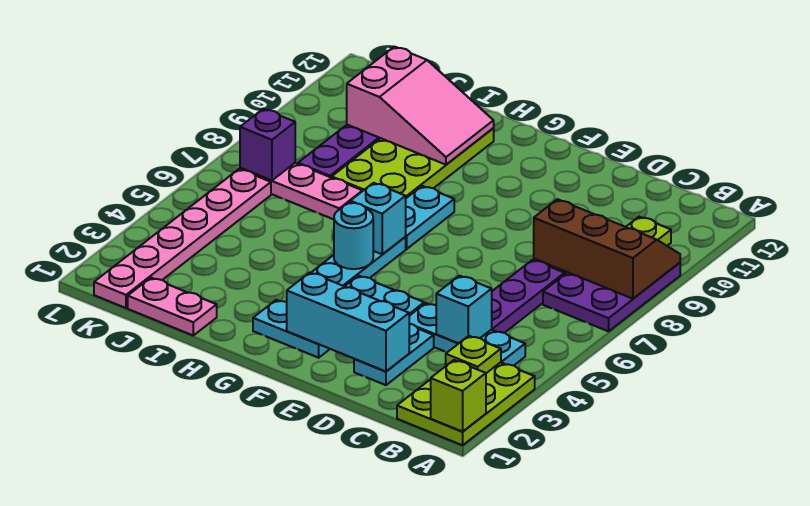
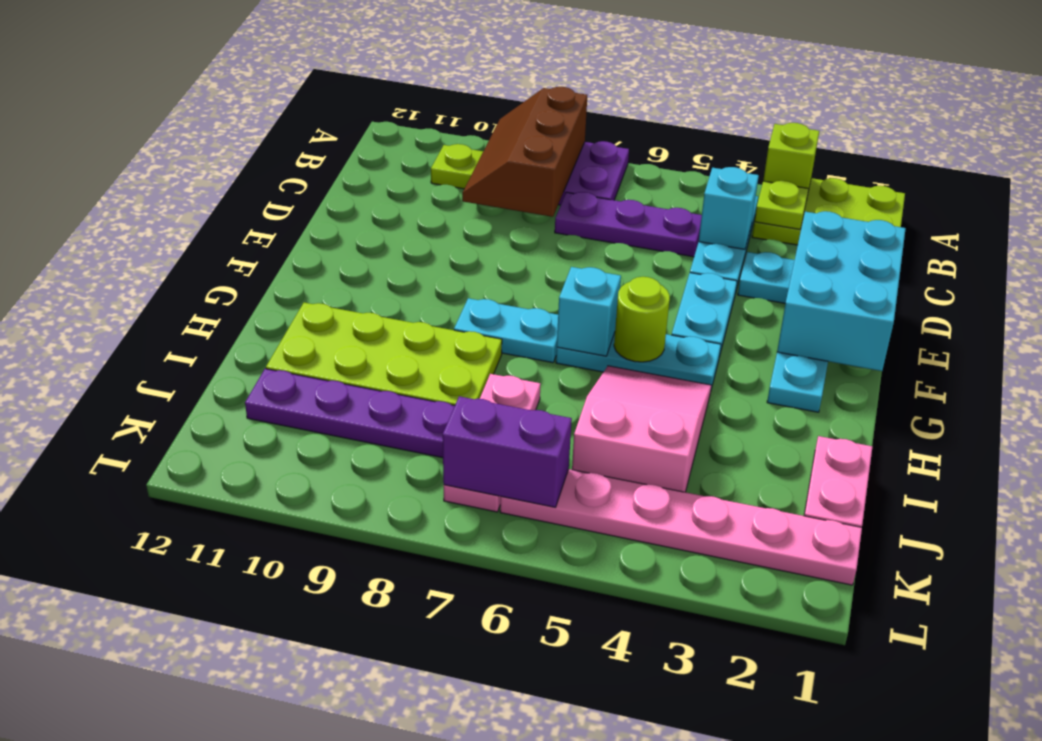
lime 1x1 brick [431,360,486,432] -> lime 1x1 brick moved to [763,123,819,195]
cyan 1x3 brick [287,273,409,372] -> cyan 2x3 brick [777,211,906,371]
cyan 1x1 round brick [334,203,373,269] -> lime 1x1 round brick [614,277,670,362]
pink 2x3 slope [347,47,494,165] -> pink 2x3 slope moved to [572,366,711,492]
purple 1x1 brick [240,109,295,181] -> purple 1x2 brick [443,396,572,507]

